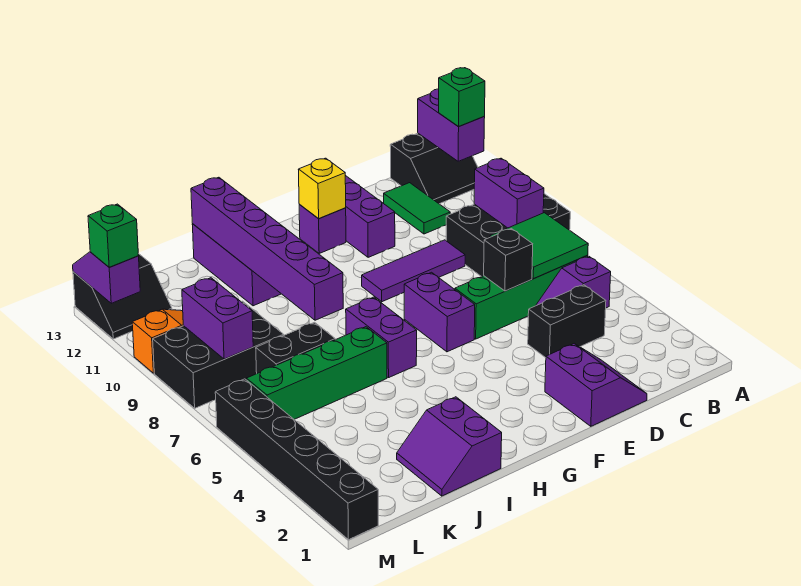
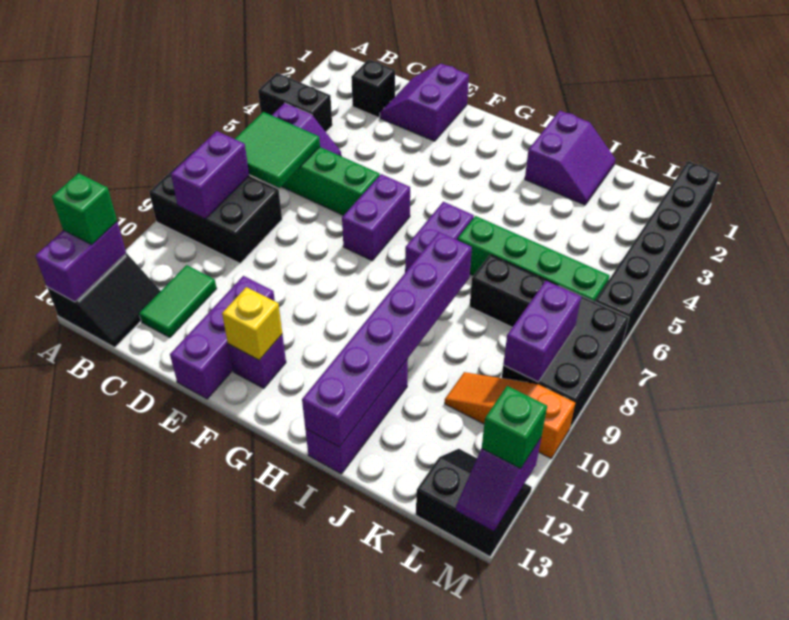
black 2x2 slope [390,133,478,204] -> black 2x2 slope turned to [47,253,160,347]
black 1x2 brick [528,285,606,358] -> black 1x2 brick moved to [258,73,332,132]
black 1x1 brick [484,229,533,291] -> black 1x1 brick moved to [351,59,395,118]
purple 1x3 tile [362,240,465,302] -> none
black 2x3 brick [153,301,284,408] -> black 2x3 brick turned to [502,286,629,428]

